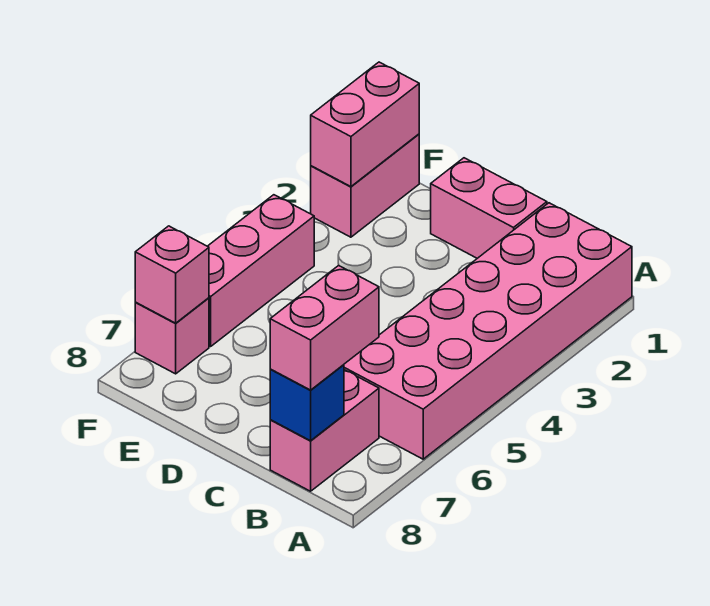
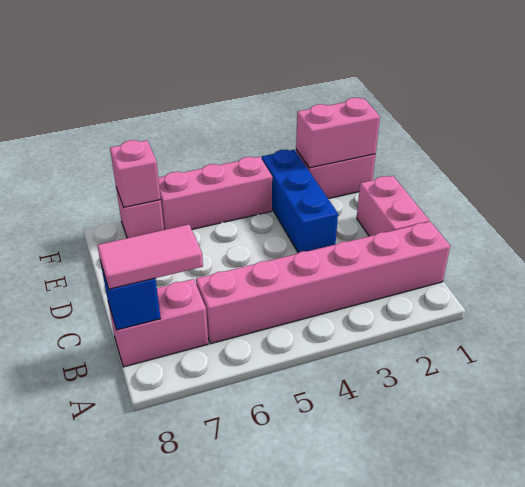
pink 2x6 brick [344,203,632,459] -> pink 1x6 brick [196,222,450,344]
pink 1x2 brick [270,265,379,390] -> pink 1x2 tile [97,224,203,289]
none -> blue 1x3 brick [262,150,338,253]

